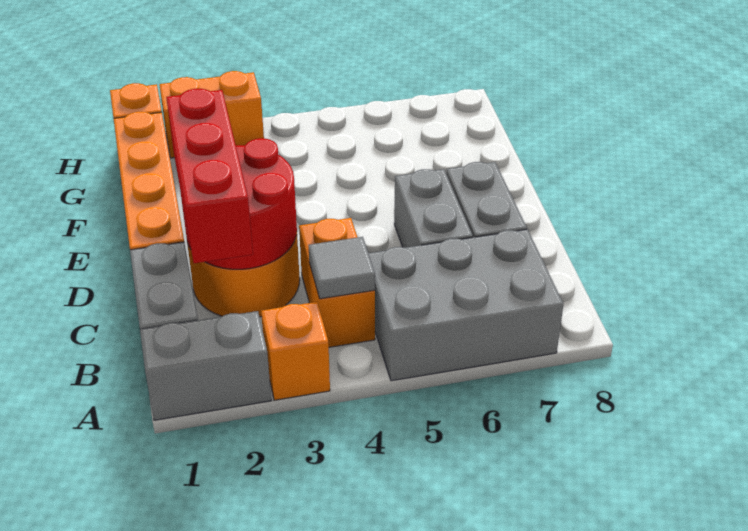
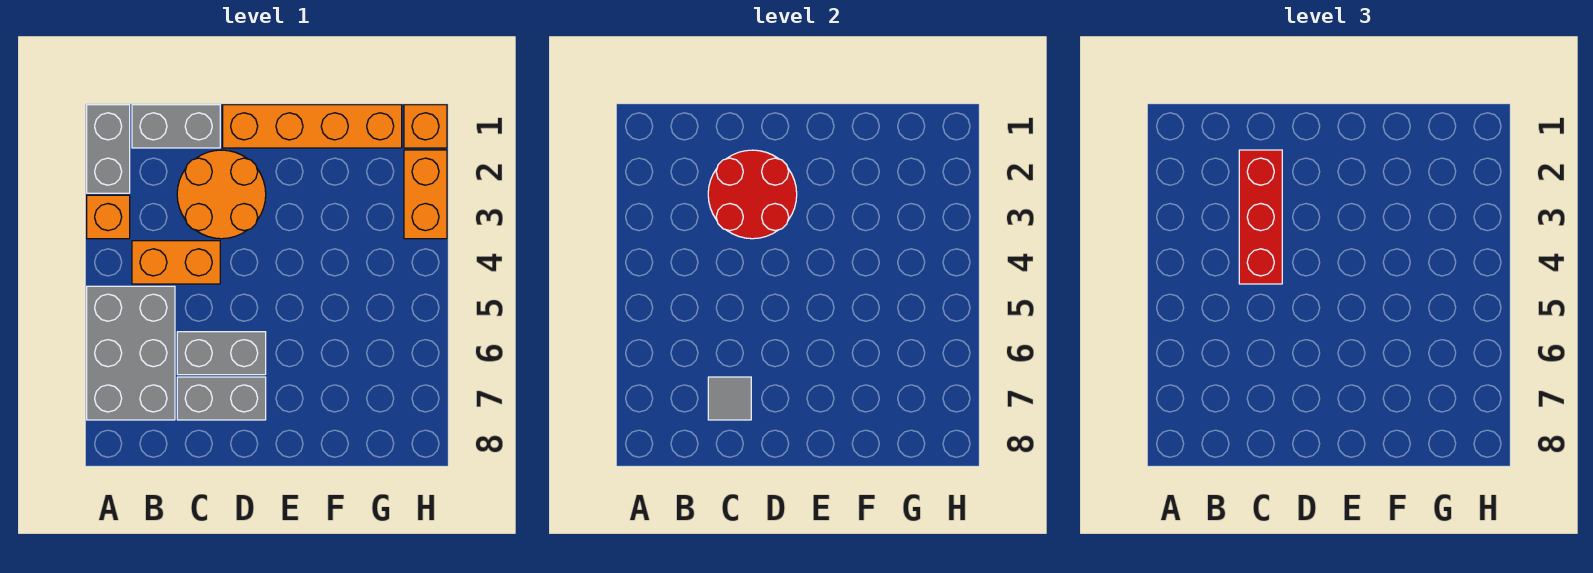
red 1x3 brick [166,88,253,263] -> red 1x3 brick turned to [1239,150,1282,284]
grey 1x1 tile [309,237,375,299] -> grey 1x1 tile moved to [708,377,751,420]

